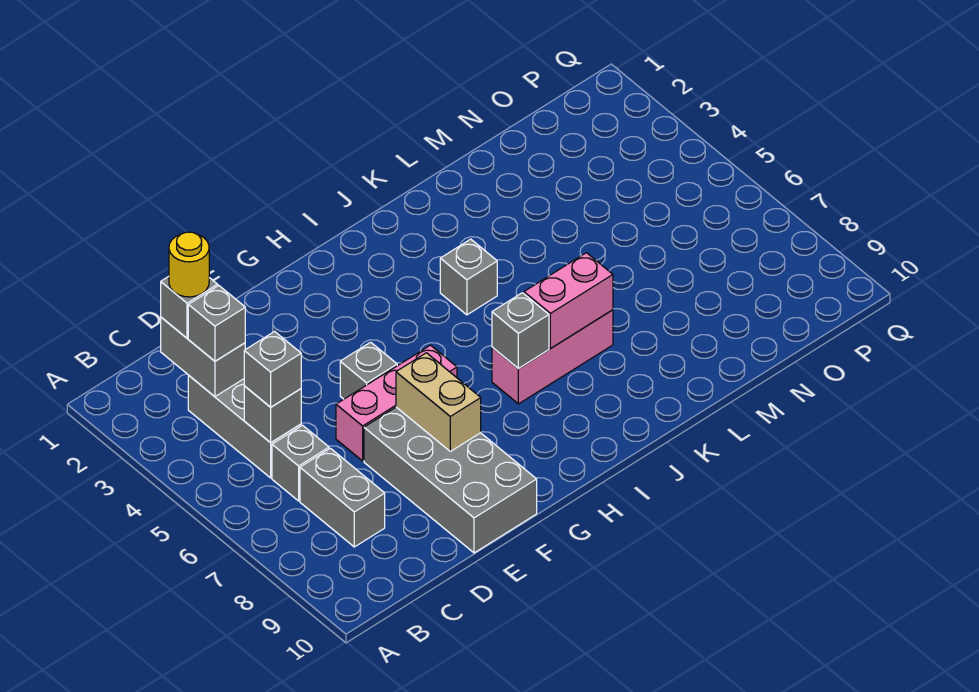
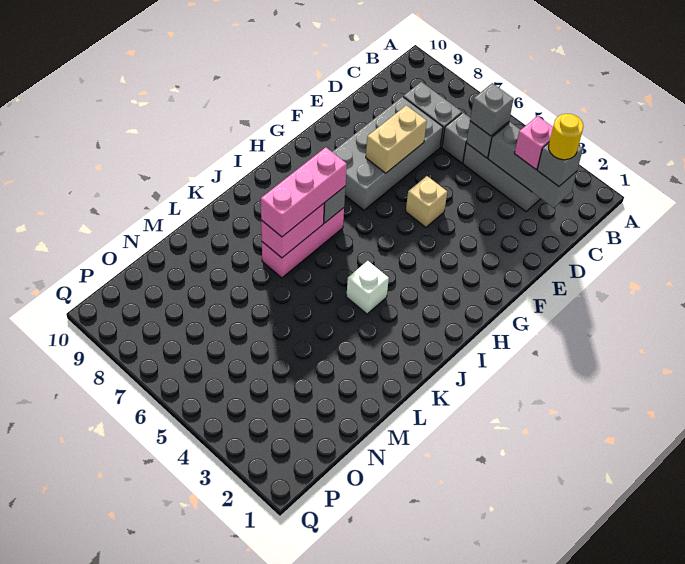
grey 1x2 brick [161,317,245,396] -> grey 1x3 brick [488,122,577,208]
grey 1x1 brick [188,286,245,361] -> pink 1x1 brick [514,116,553,169]
pink 1x3 brick [336,345,457,461] -> pink 1x3 brick moved to [261,147,347,237]
grey 2x4 brick [364,407,537,553] -> grey 2x4 brick turned to [333,97,443,210]
grey 1x1 brick [340,342,397,399] -> tan 1x1 brick [406,176,447,227]
tan 1x2 brick [396,353,481,451] -> tan 1x2 brick turned to [366,105,427,173]
grey 1x1 brick [440,239,497,315] -> white 1x1 brick [346,261,389,314]

